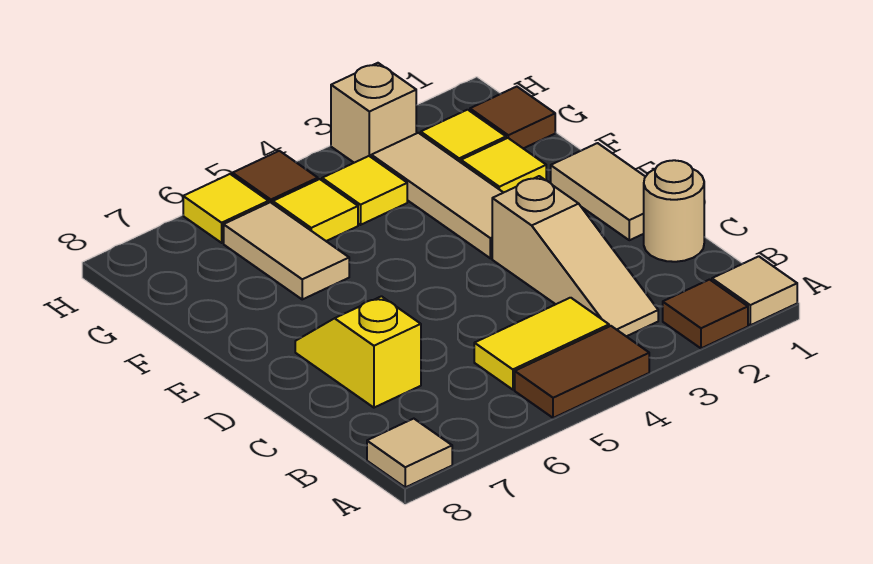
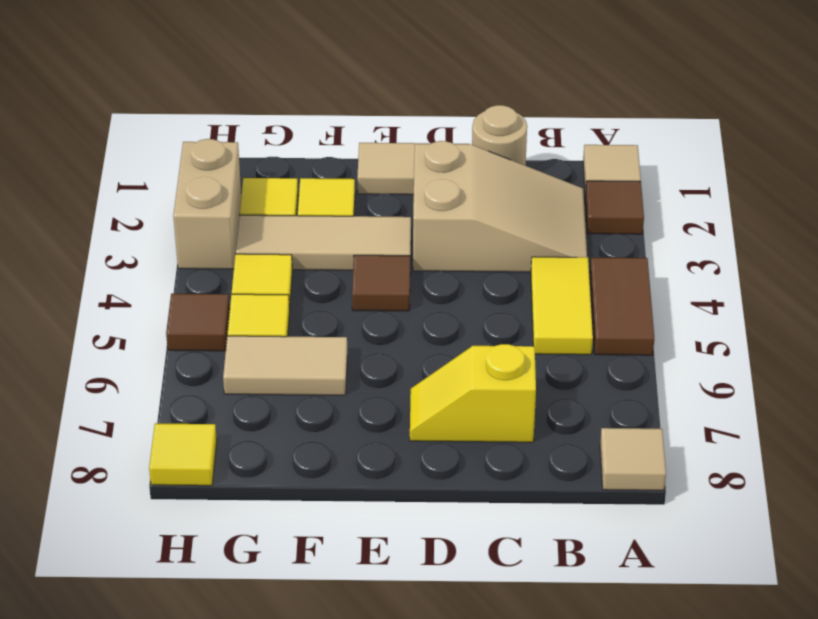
tan 1x3 slope [492,176,658,336] -> tan 2x3 slope [413,141,587,272]
brown 1x1 tile [470,87,555,149] -> brown 1x1 tile moved to [352,255,410,311]
tan 1x1 brick [331,63,416,163] -> tan 1x2 brick [173,139,241,269]
yellow 1x1 tile [183,174,269,243] -> yellow 1x1 tile moved to [149,423,217,486]

